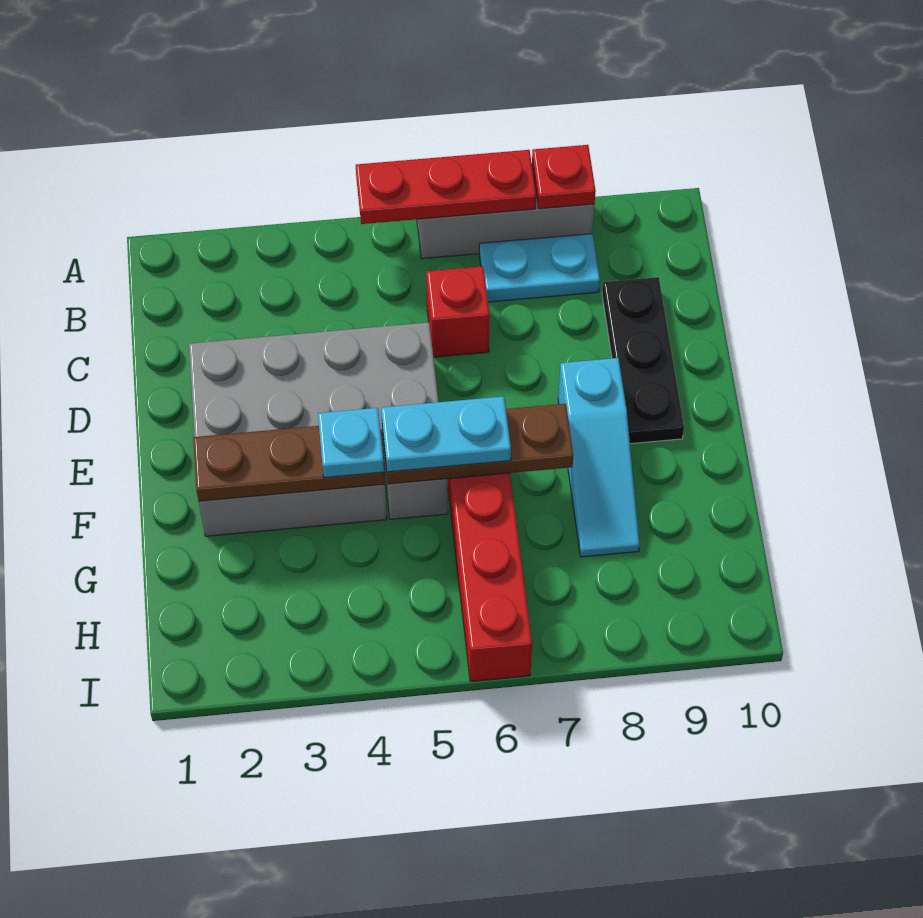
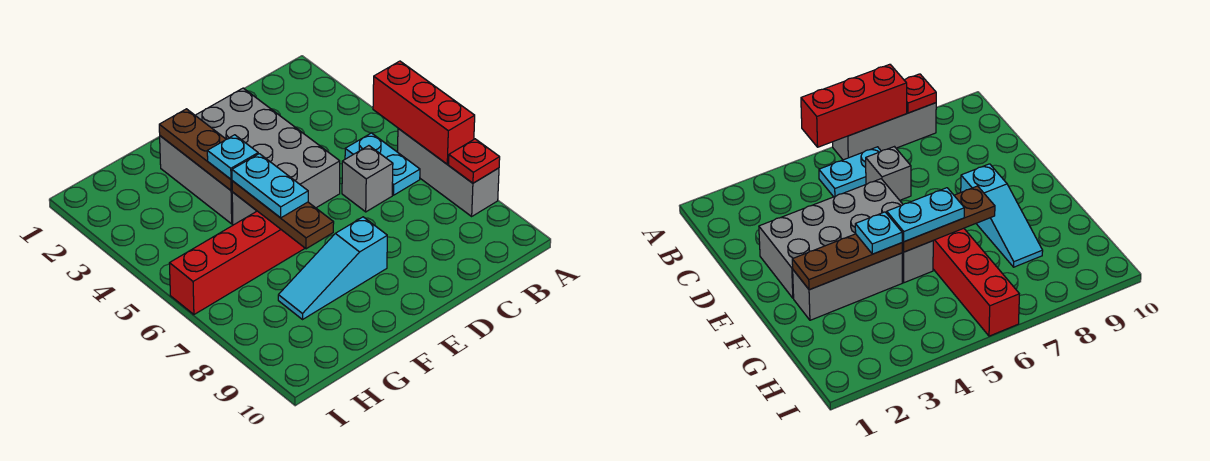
red 1x3 plate [356,150,536,224] -> red 1x3 brick [373,61,475,164]
cyan 1x2 plate [479,234,600,302] -> cyan 1x2 plate moved to [345,133,420,195]
red 1x1 brick [426,266,490,357] -> grey 1x1 brick [342,146,393,212]
black 1x3 plate [602,277,684,444] -> none

